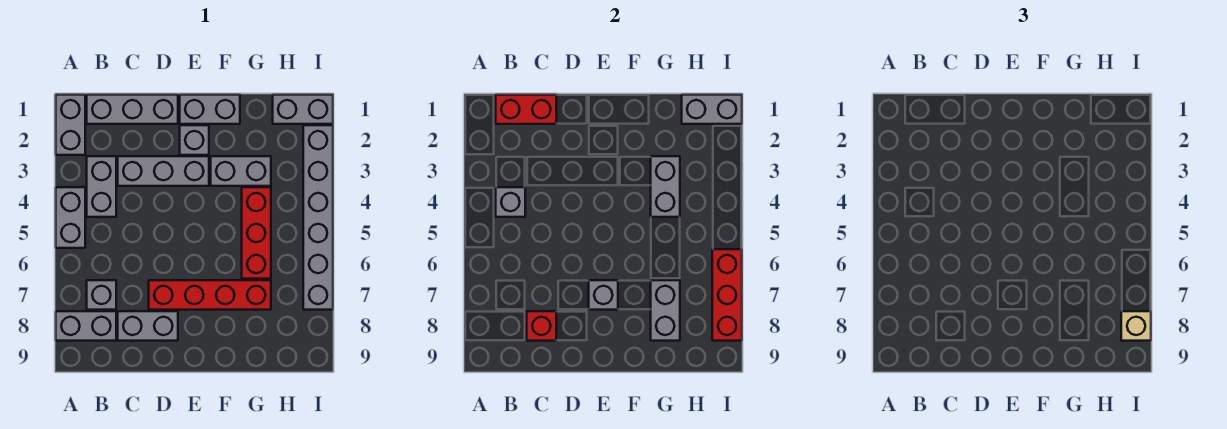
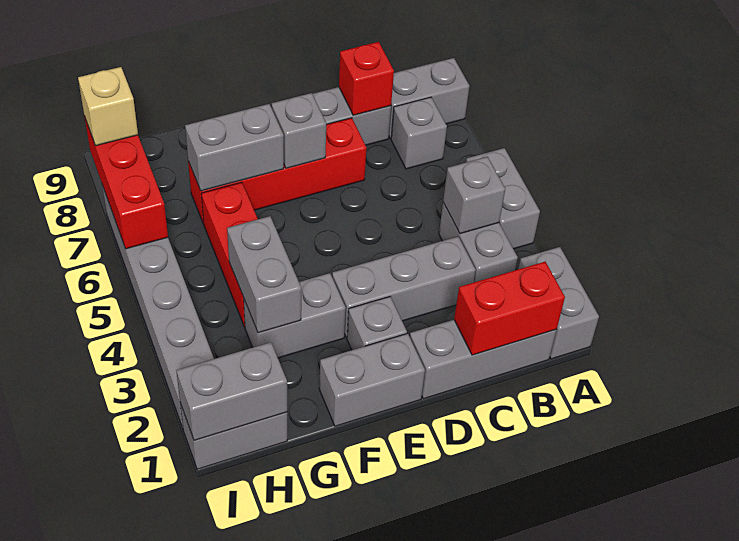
grey 1x2 brick [651,280,680,341] -> grey 1x2 brick turned to [185,104,284,191]

